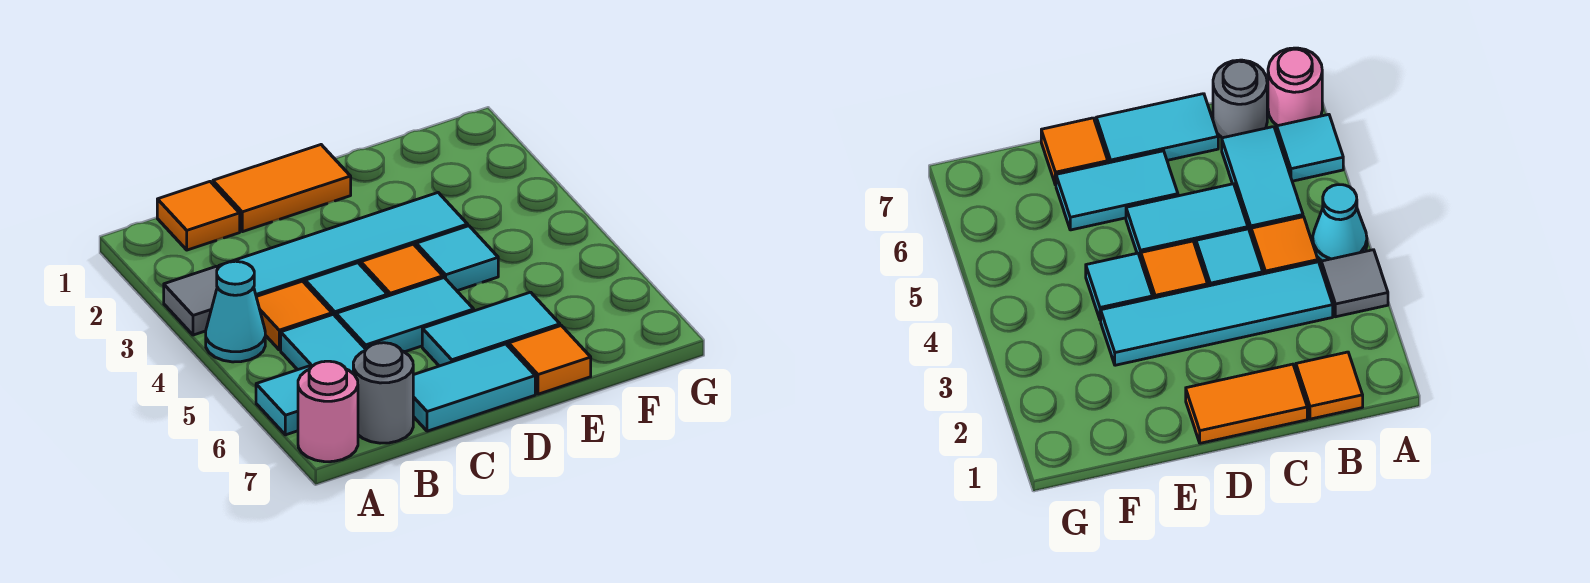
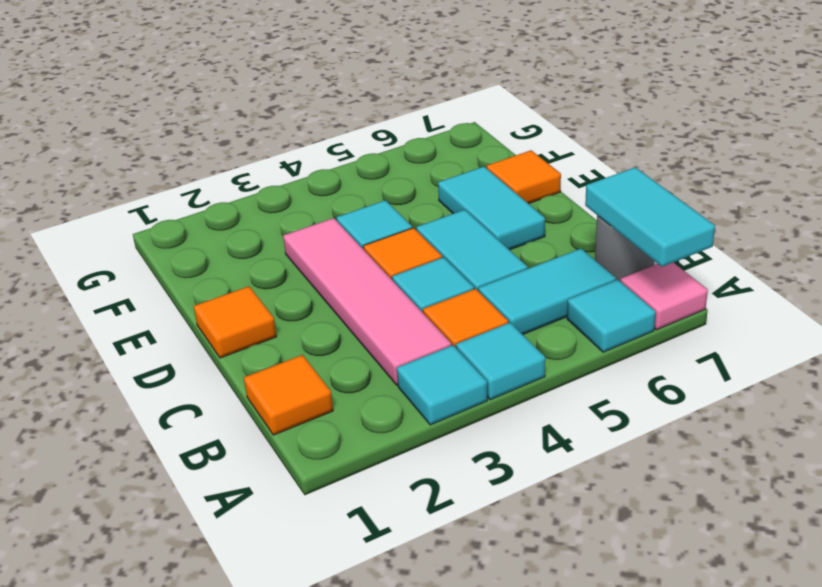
grey 1x1 tile [164,266,218,335] -> cyan 1x1 tile [397,345,487,425]
cyan 1x1 cone [206,261,265,362] -> cyan 1x1 tile [456,323,545,400]
pink 1x1 round brick [298,361,358,462] -> pink 1x1 tile [620,263,708,330]
cyan 1x4 tile [219,193,468,297] -> pink 1x4 tile [283,218,452,385]
orange 1x2 tile [213,145,351,232] -> orange 1x1 tile [194,286,276,358]
cyan 1x2 tile [413,344,535,431] -> cyan 1x2 tile moved to [585,167,715,267]

